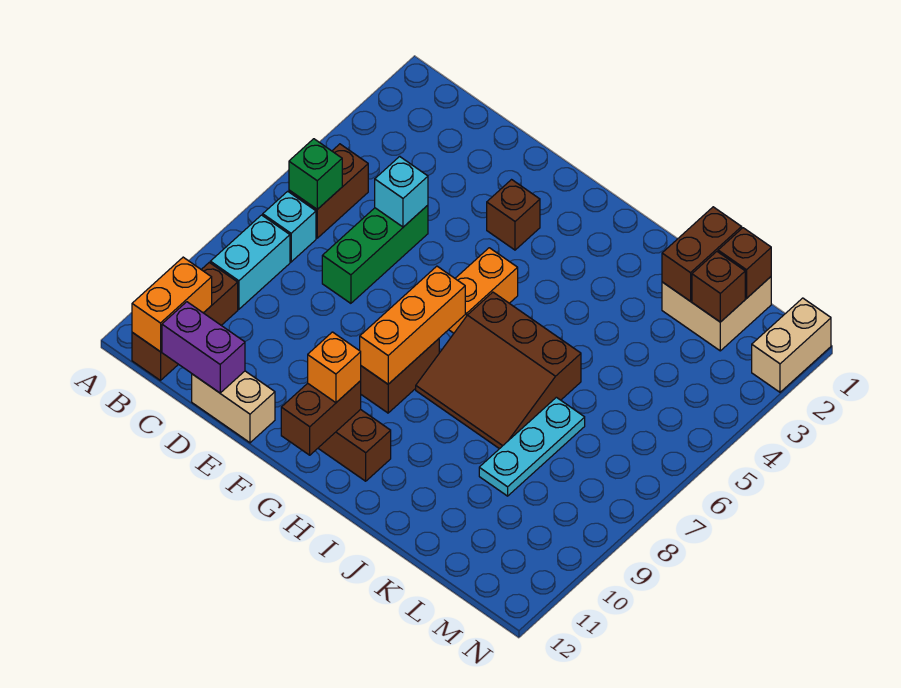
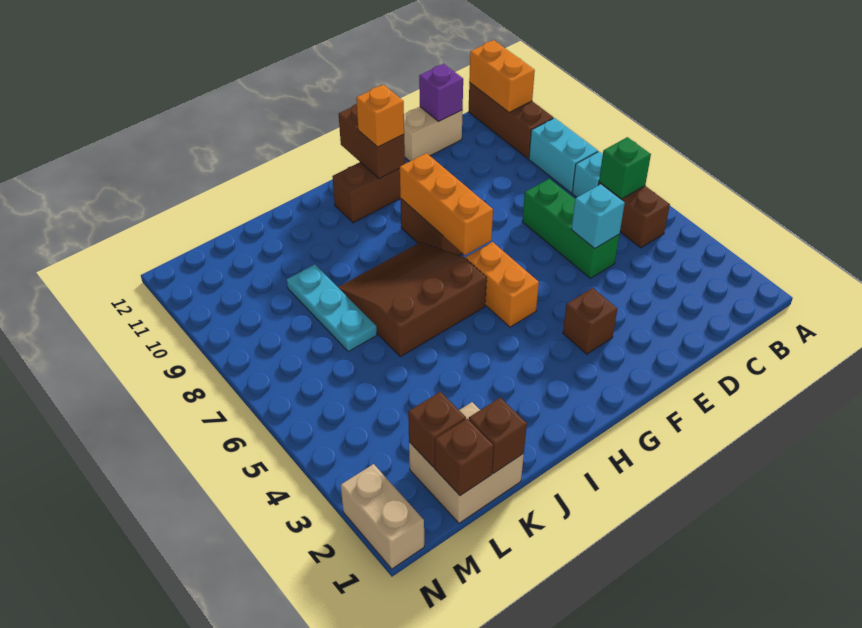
purple 1x2 brick [162,302,245,393] -> purple 1x1 brick [419,64,463,121]
brown 1x2 brick [662,207,742,301] -> brown 1x1 brick [469,398,527,473]

